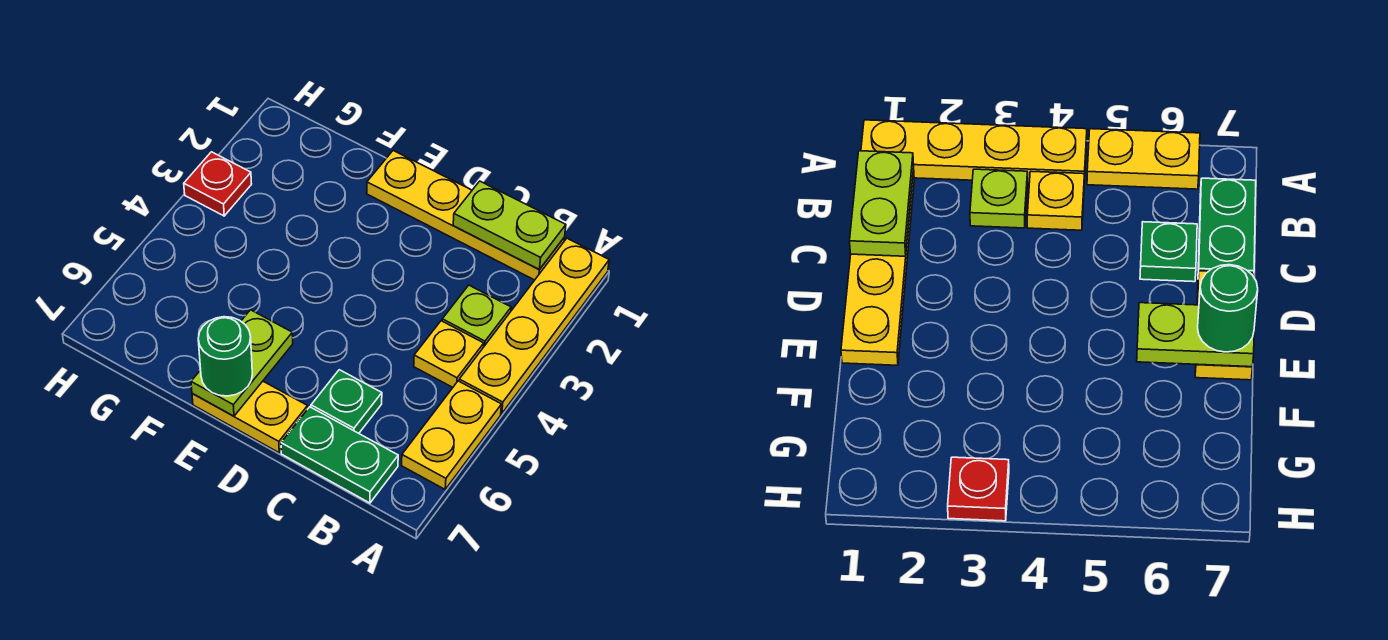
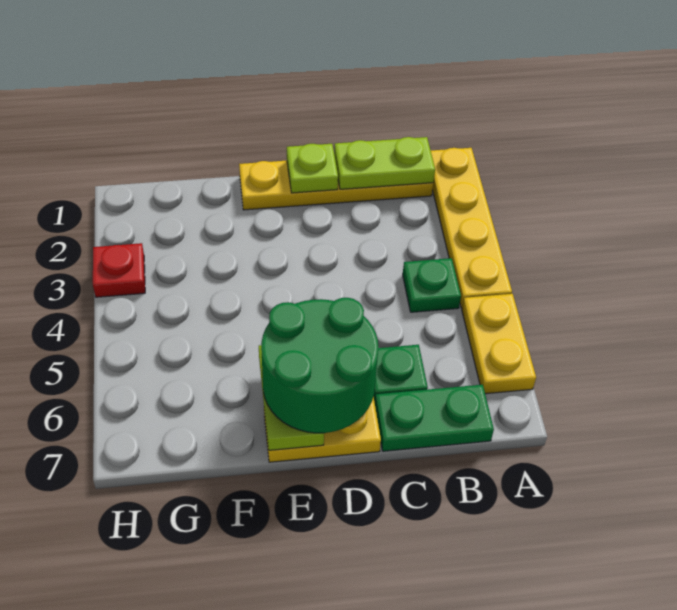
lime 1x1 plate [442,285,511,346] -> lime 1x1 plate moved to [287,144,338,193]
yellow 1x1 plate [414,321,484,387] -> green 1x1 plate [403,258,461,312]
green 1x1 round brick [198,317,252,396] -> green 2x2 round brick [261,298,378,433]

